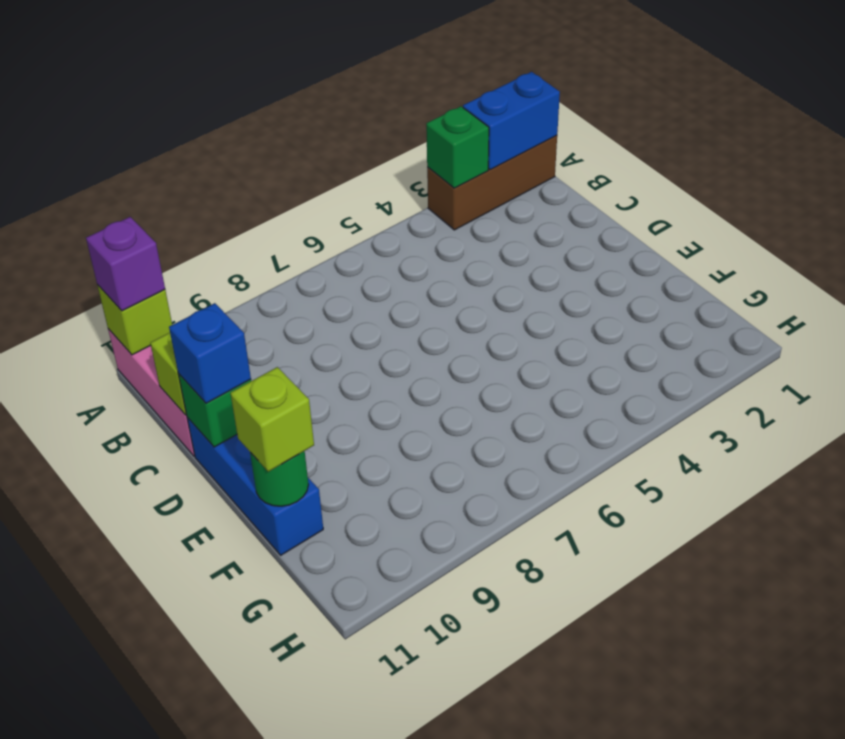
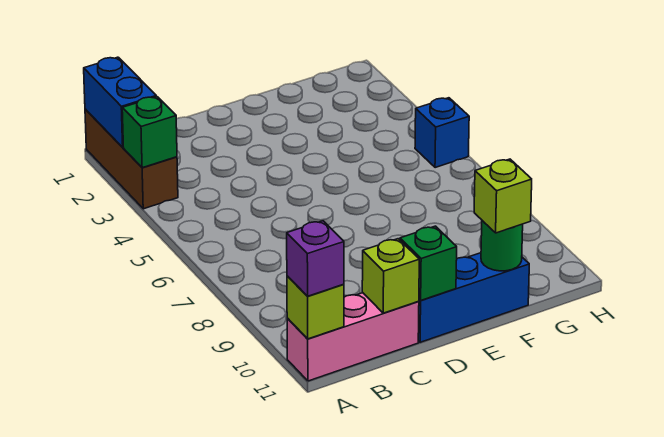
blue 1x1 brick [169,303,251,403] -> blue 1x1 brick moved to [415,98,469,168]

